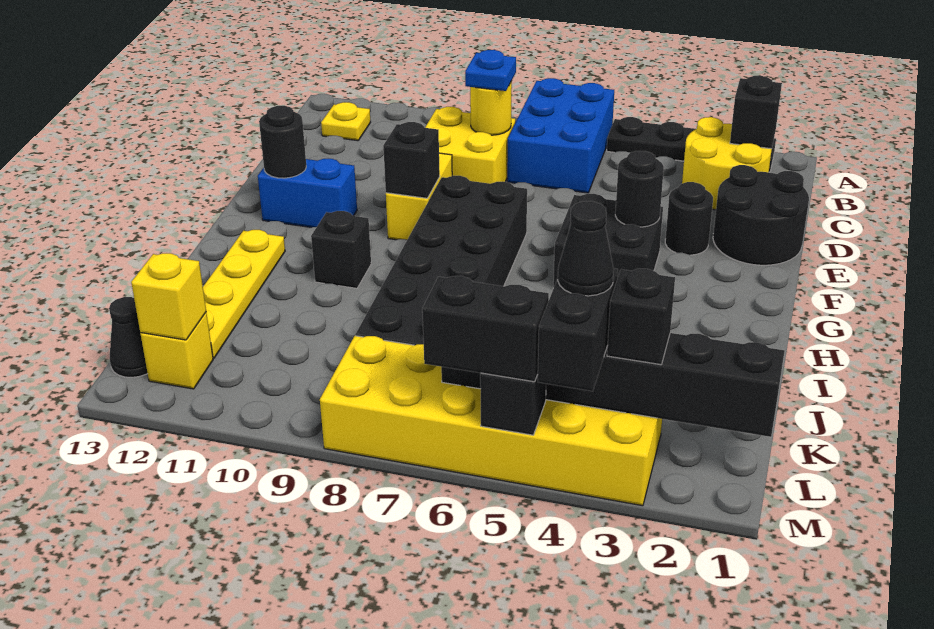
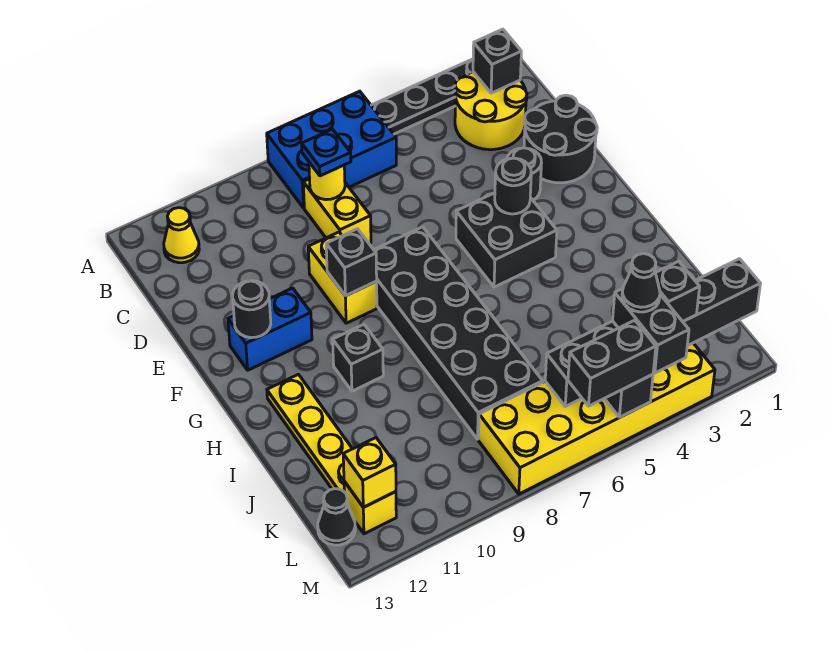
blue 2x3 brick [507,78,614,193] -> blue 2x3 brick turned to [267,91,396,208]
yellow 1x1 plate [321,102,371,141] -> yellow 1x1 cone [164,208,199,263]
yellow 2x2 brick [425,107,515,184] -> yellow 1x2 brick [303,179,371,244]

